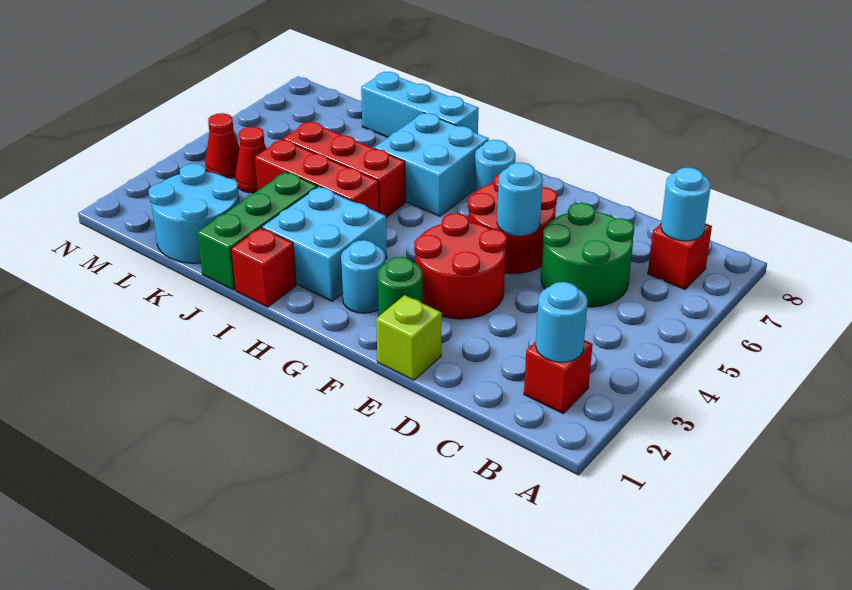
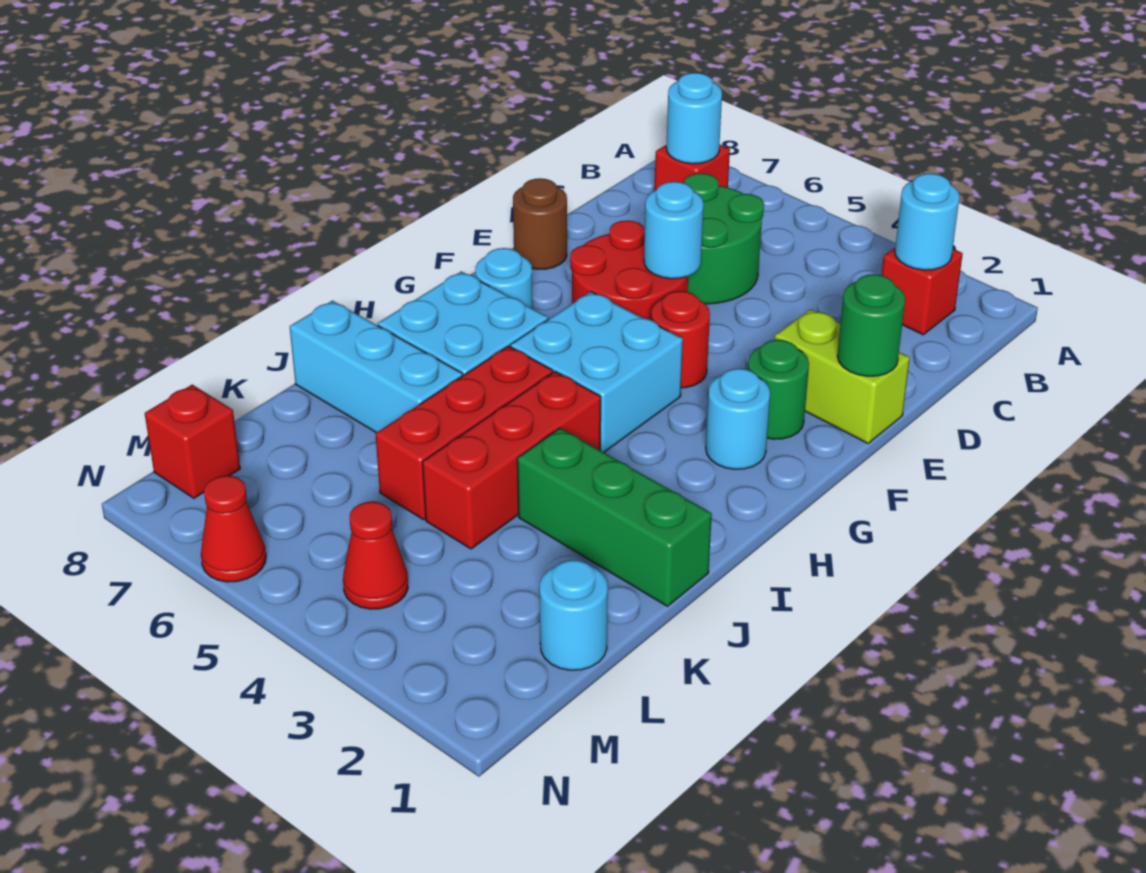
lime 1x1 brick [376,295,442,380] -> lime 1x2 brick [775,309,910,443]
none -> green 1x1 round brick [837,274,905,376]
red 2x2 round brick [414,213,507,319] -> red 1x1 round brick [651,291,710,388]
none -> brown 1x1 round brick [513,178,567,269]
cyan 2x2 brick [262,186,387,301] -> cyan 2x2 brick moved to [510,292,683,452]
red 1x1 brick [231,228,296,307] -> red 1x1 brick moved to [145,385,240,498]
cyan 1x3 brick [361,72,479,137] -> cyan 1x3 brick turned to [289,301,463,433]
cyan 2x2 round brick [149,163,239,263] -> cyan 1x1 round brick [540,560,608,670]
red 1x1 cone [235,126,266,193] -> red 1x1 cone moved to [201,476,266,582]

